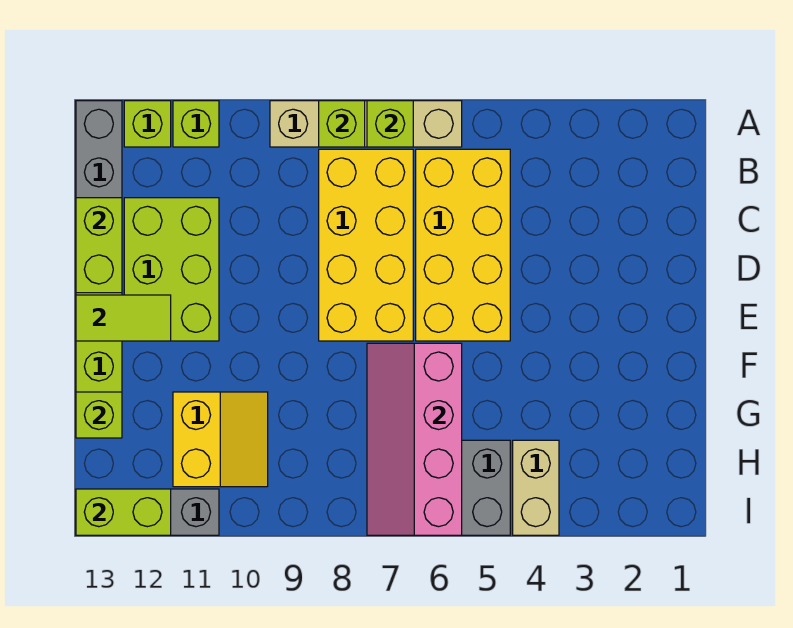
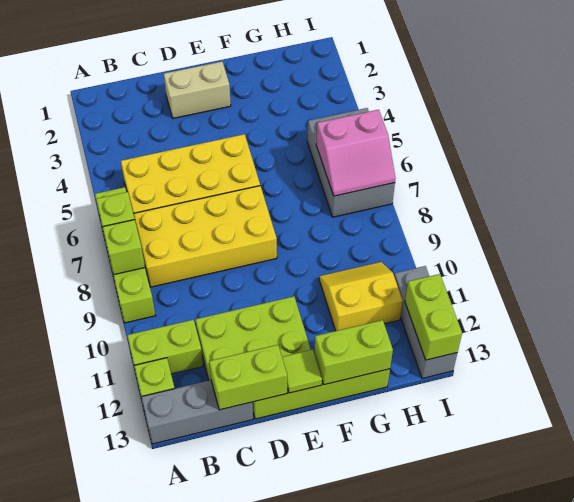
tan 1x4 brick [270,101,462,147] -> lime 1x4 brick [95,187,155,323]
lime 1x1 brick [173,101,219,147] -> lime 1x2 brick [127,320,203,374]
lime 1x2 tile [76,295,171,341] -> lime 1x1 tile [282,350,322,393]
pink 2x4 slope [367,343,462,535] -> pink 2x2 slope [316,110,395,196]
lime 1x1 brick [76,392,122,438] -> lime 1x2 brick [314,320,393,385]
tan 1x2 brick [513,440,559,535] -> tan 1x2 brick moved to [164,62,231,118]

